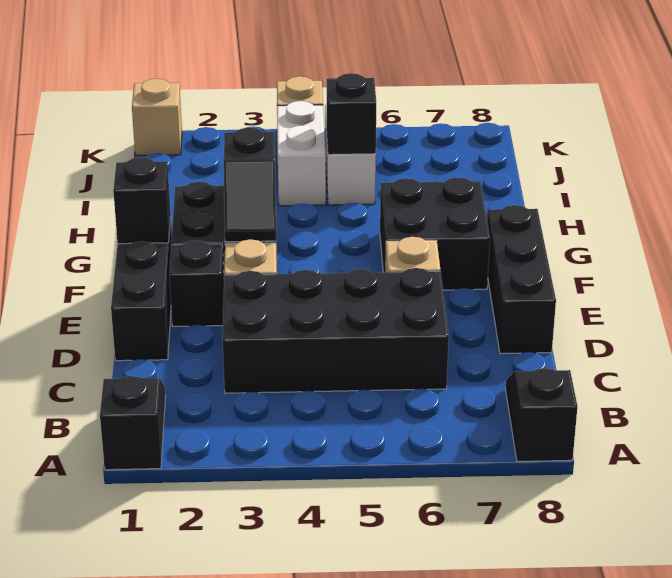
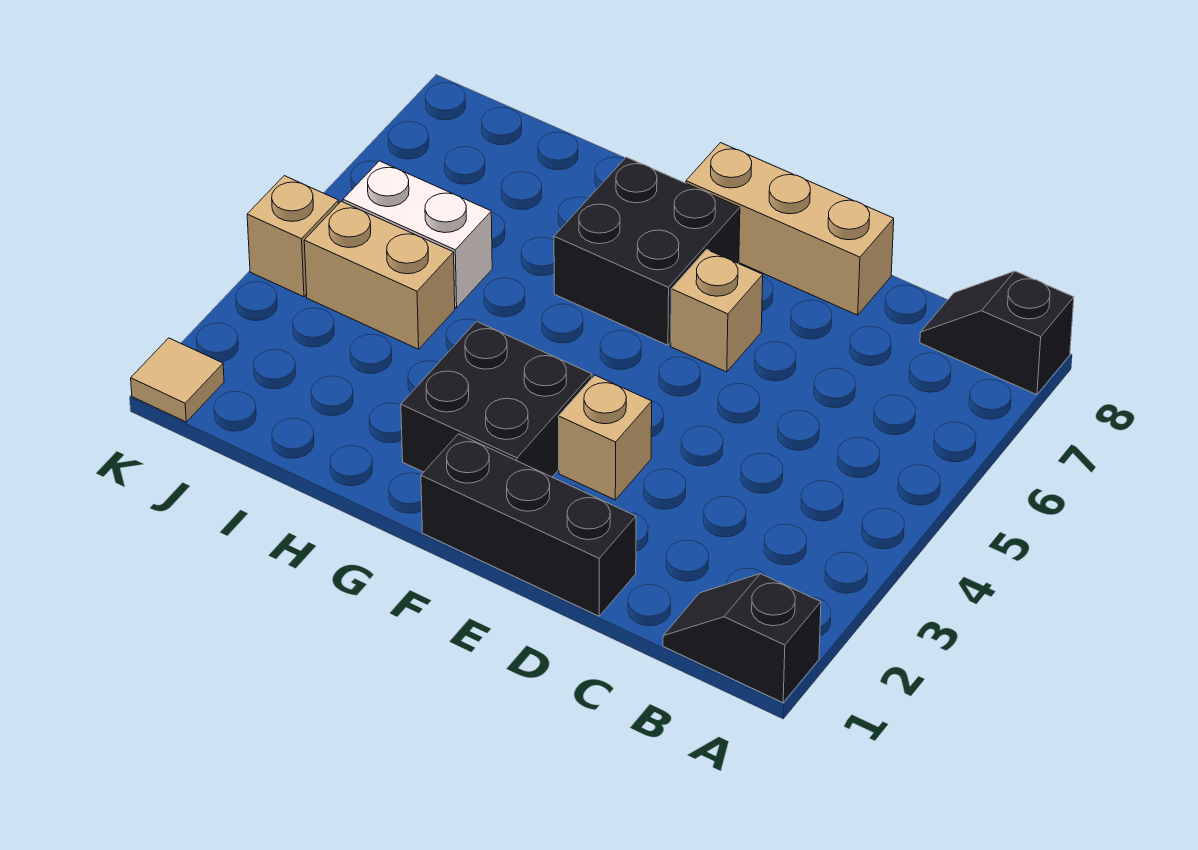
black 2x4 brick [222,268,449,393] -> none
black 1x3 brick [487,205,556,354] -> tan 1x3 brick [686,143,894,315]
black 1x1 brick [169,240,224,326] -> none
black 1x1 brick [113,157,171,244] -> none
black 1x2 slope [224,128,276,242] -> none
white 1x2 brick [277,101,326,206] -> tan 1x2 brick [304,201,455,349]
black 1x1 brick [327,73,376,155] -> none
tan 1x1 brick [132,79,182,155] -> tan 1x1 tile [131,338,224,422]

